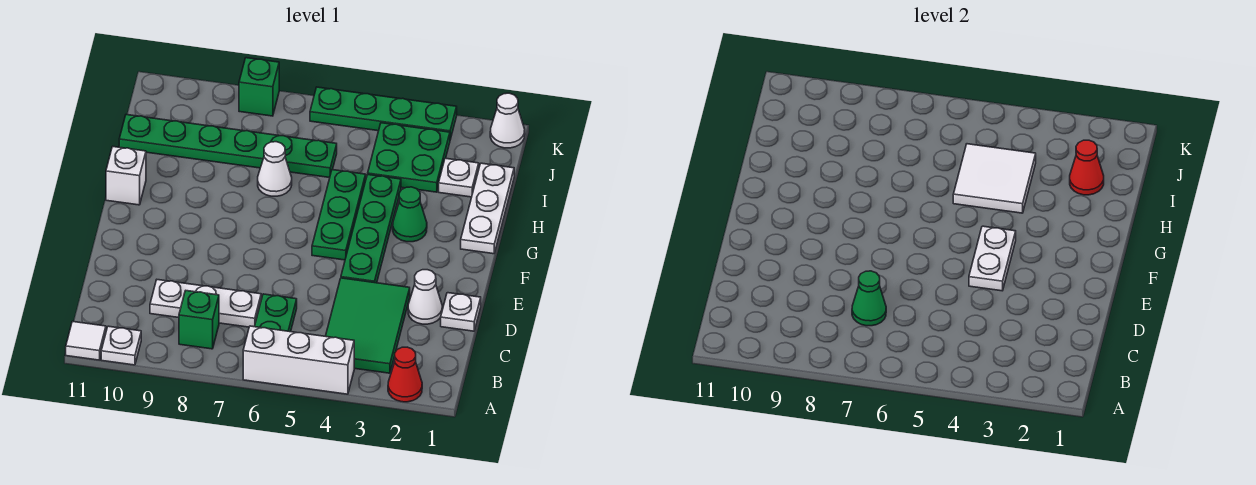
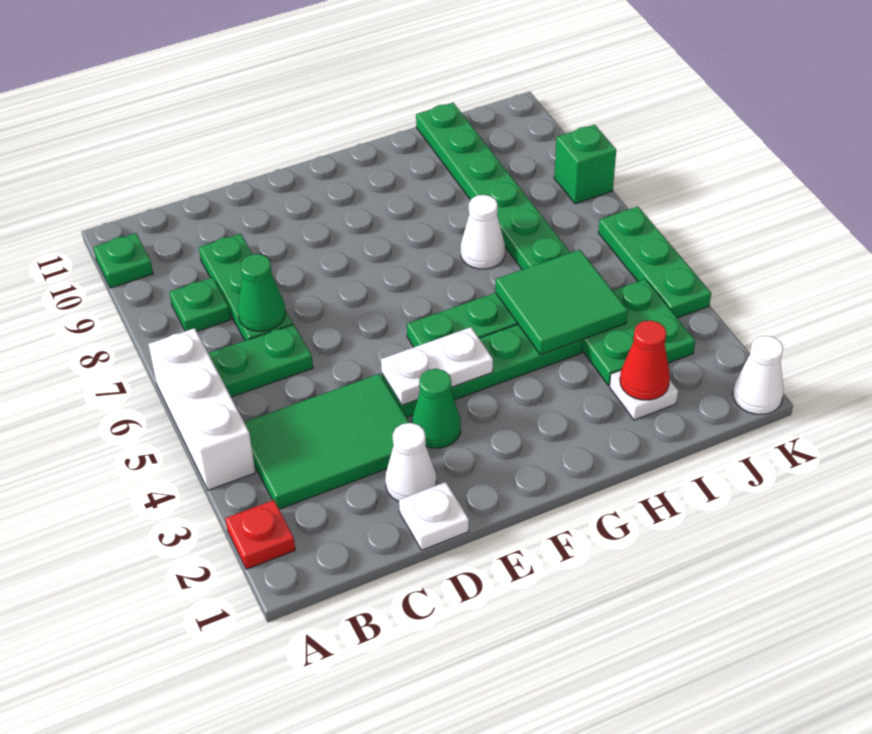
red 1x1 cone [388,347,422,402] -> red 1x1 plate [225,500,295,569]
white 1x1 plate [101,326,141,365] -> green 1x1 plate [94,233,153,288]
white 1x1 tile [66,321,106,360] -> none
green 1x1 brick [179,291,219,349] -> green 1x1 plate [169,278,231,331]
white 1x3 plate [150,280,261,327] -> green 1x3 plate [199,234,293,341]
white 1x3 plate [461,163,514,254] -> none
green 1x1 cone [393,187,427,242] -> green 1x1 cone moved to [412,369,461,448]
white 1x1 brick [106,147,146,205] -> none
white 2x2 tile [953,144,1036,213] -> green 2x2 tile [495,250,628,355]
green 1x4 plate [310,87,457,139] -> green 1x3 plate [598,207,711,318]

